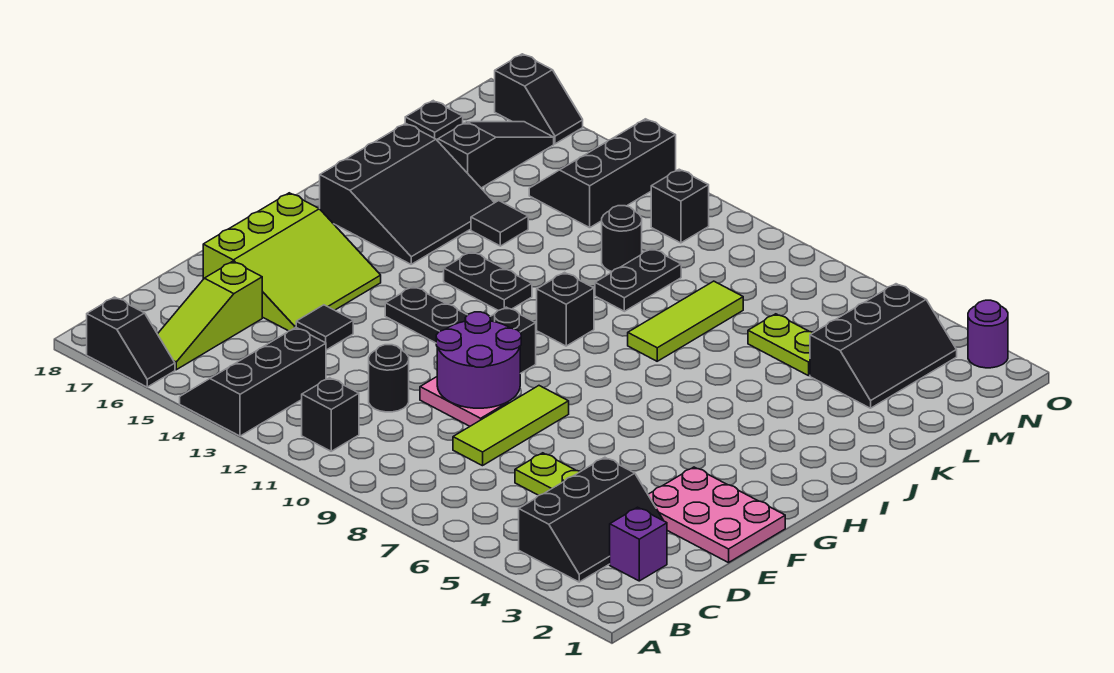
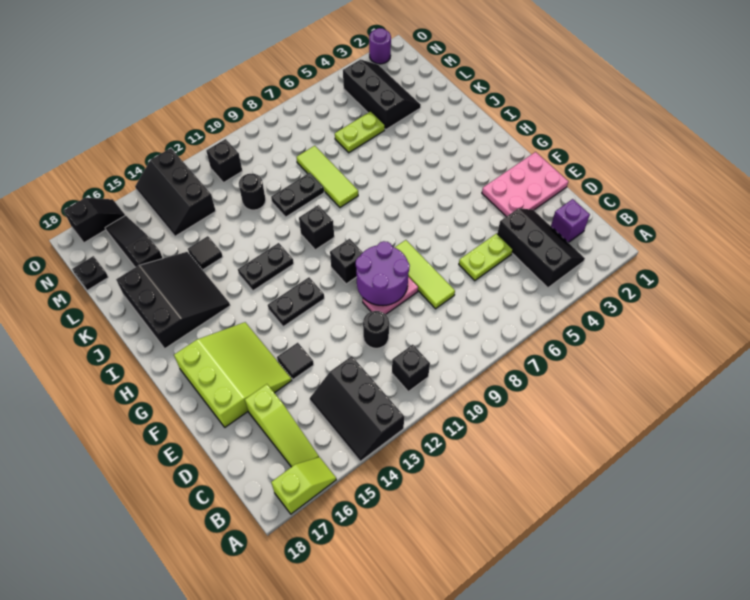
black 1x2 slope [87,297,175,387] -> lime 1x2 slope [271,457,336,514]
black 1x2 plate [595,249,681,311] -> black 1x2 plate turned to [271,173,324,217]

